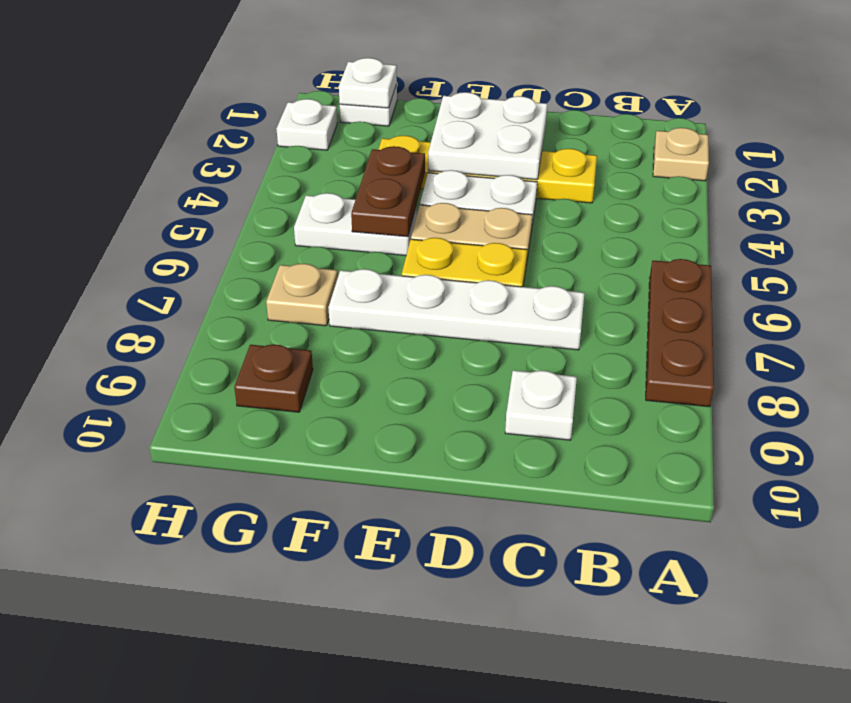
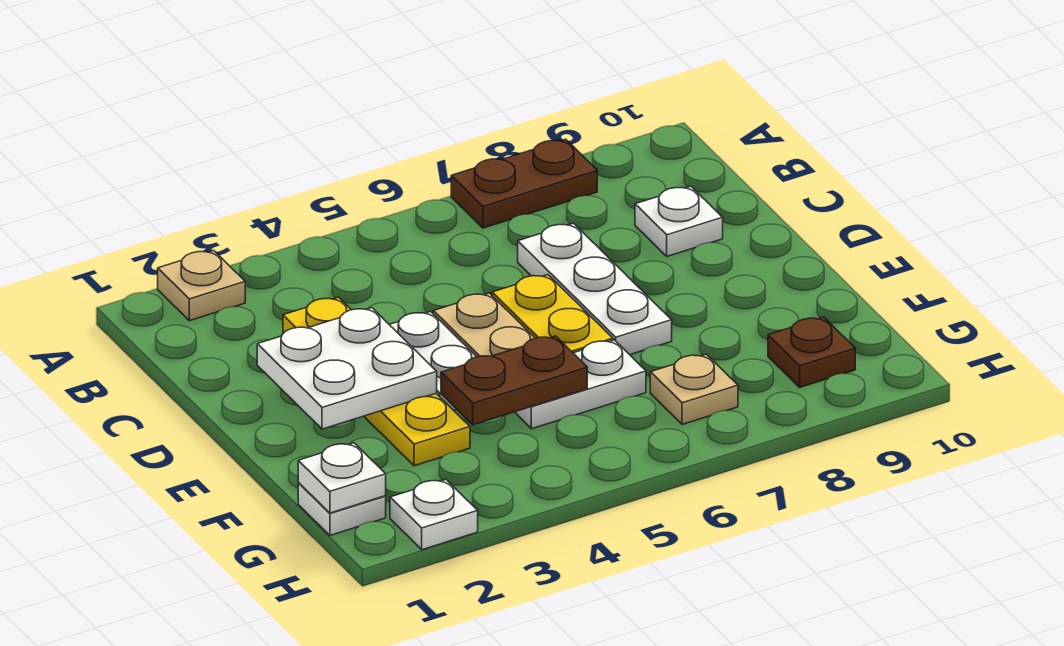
brown 1x3 plate [646,259,714,407] -> brown 1x2 plate [451,139,597,228]
white 1x4 plate [328,269,584,350] -> white 1x3 plate [518,223,672,355]
white 1x2 plate [294,193,417,256] -> white 1x2 plate turned to [515,340,646,429]

